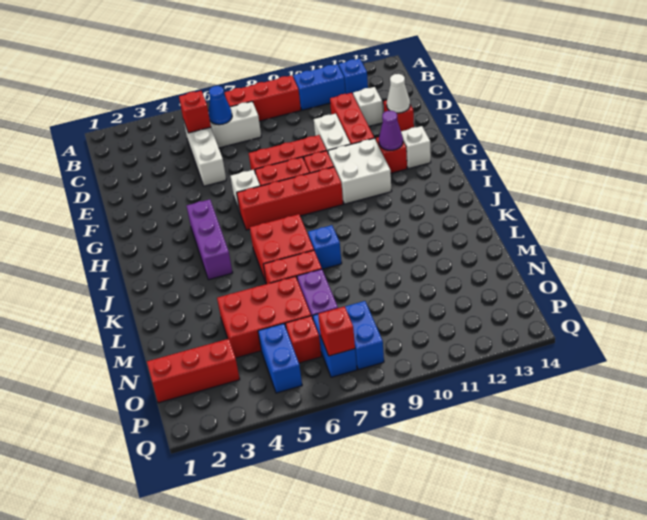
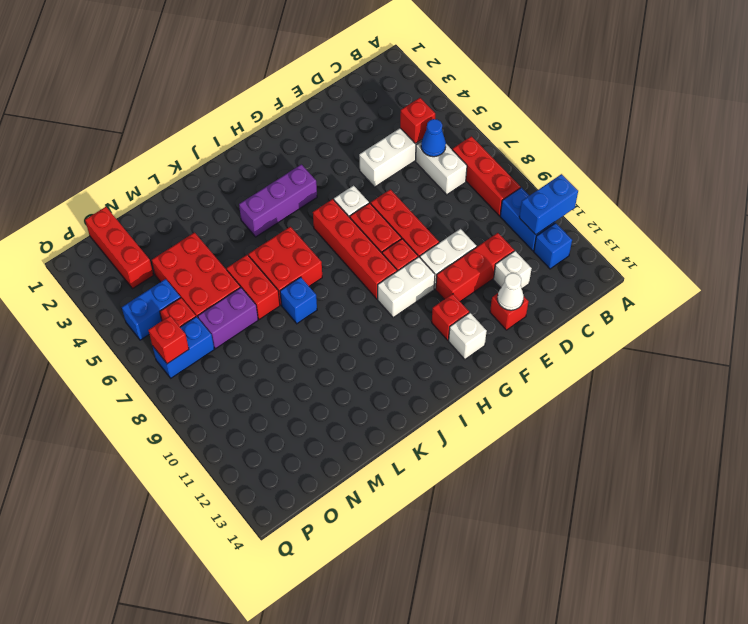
white 2x2 brick [328,138,391,204] -> white 1x2 brick [378,257,435,317]
purple 1x1 cone [379,111,403,150] -> none
blue 1x2 brick [345,301,384,370] -> blue 1x2 brick moved to [519,174,578,235]

